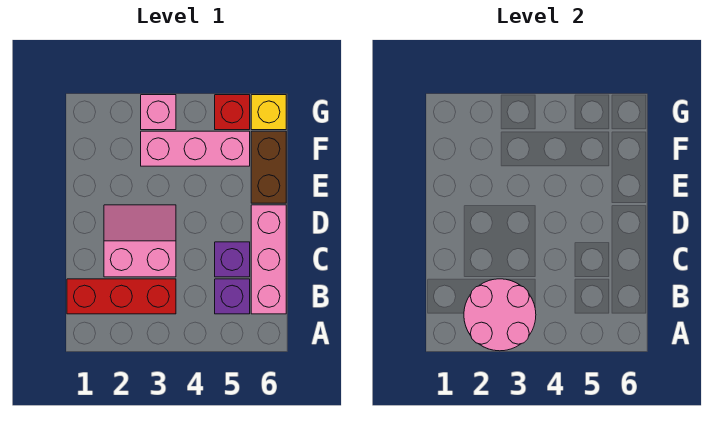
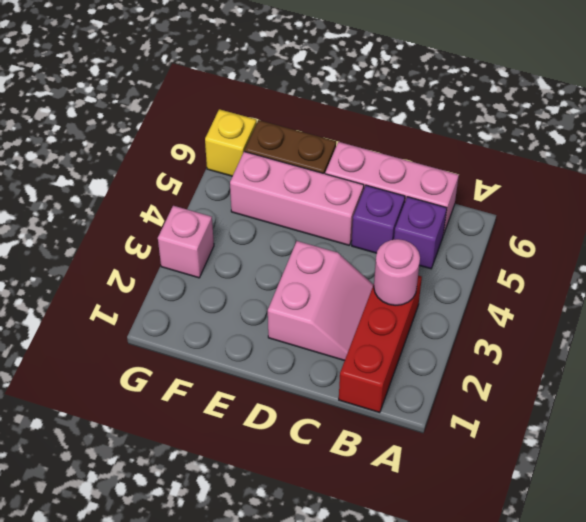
pink 2x2 round brick [464,279,536,351] -> pink 1x1 round brick [374,239,420,305]
pink 2x2 slope [104,205,176,277] -> pink 2x2 slope turned to [268,241,374,361]
pink 1x3 brick [141,131,250,166] -> pink 1x3 brick turned to [230,151,364,245]
red 1x1 brick [215,95,250,130] -> none

